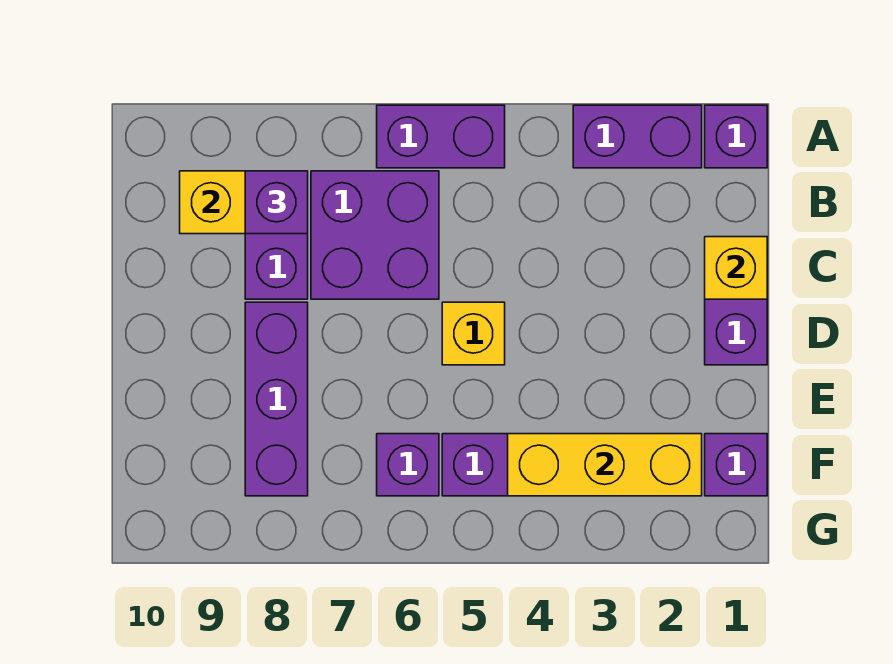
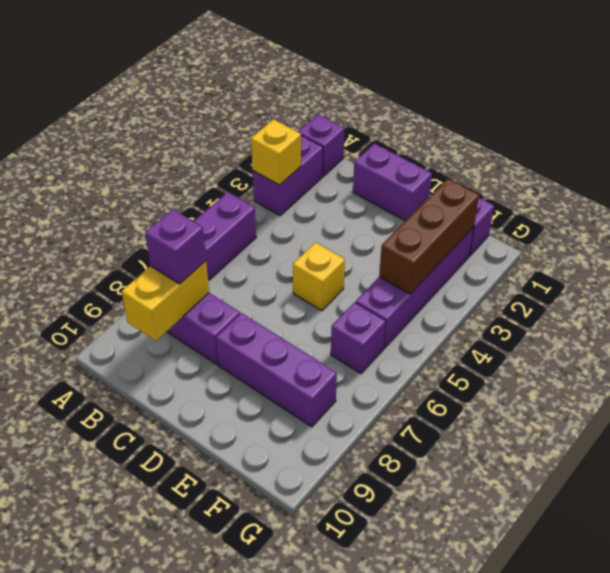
purple 2x2 brick [311,171,439,299] -> none
yellow 1x1 brick [705,237,767,299] -> yellow 1x1 brick moved to [251,119,301,185]
yellow 1x3 brick [508,434,702,496] -> brown 1x3 brick [379,179,479,294]

